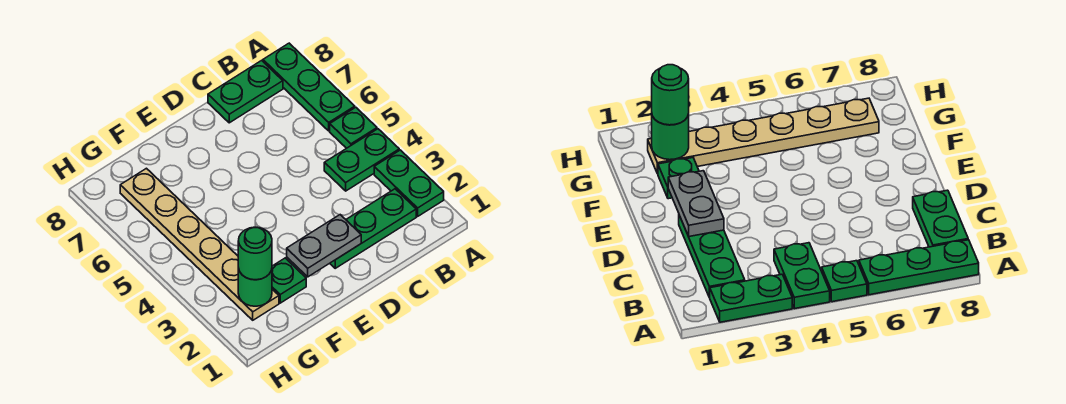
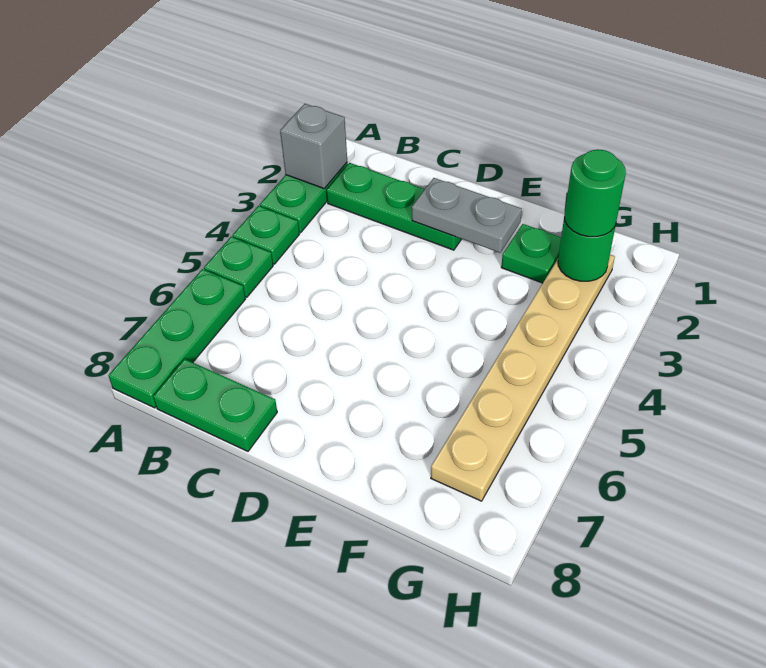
none -> grey 1x1 brick [280,104,347,189]
green 1x2 plate [324,129,399,191] -> green 1x1 plate [233,206,299,264]

